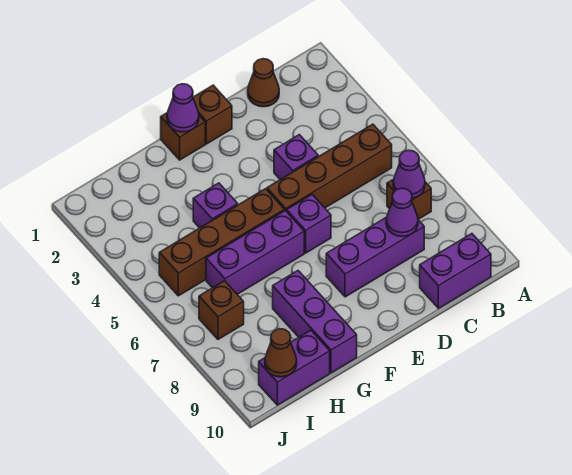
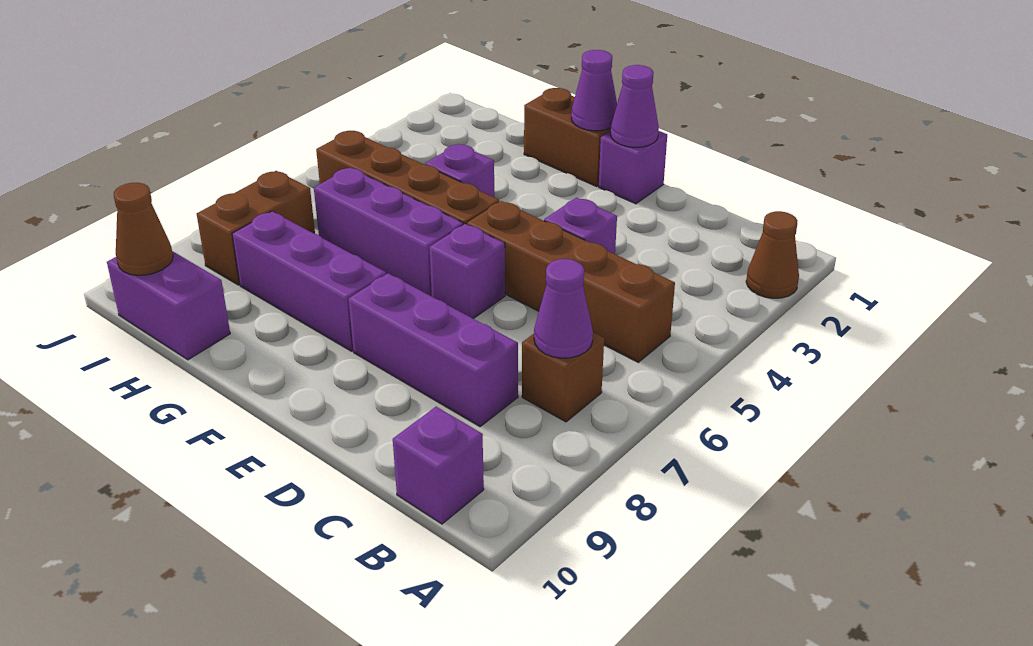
purple 1x2 brick [420,234,491,308] -> purple 1x1 brick [393,407,484,524]
brown 1x1 cone [248,59,279,107] -> brown 1x1 cone moved to [746,211,799,298]
purple 1x1 cone [386,188,418,236] -> purple 1x1 cone moved to [610,65,659,147]
brown 1x1 brick [193,85,232,144] -> purple 1x1 brick [599,131,667,204]
brown 1x1 brick [161,112,205,160] -> brown 1x2 brick [524,88,611,186]
purple 1x3 brick [273,271,357,373] -> purple 1x3 brick turned to [232,211,386,351]
brown 1x1 brick [199,281,244,339] -> brown 1x2 brick [197,171,315,285]

